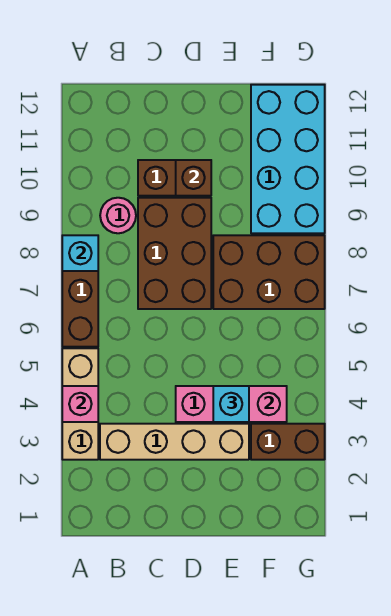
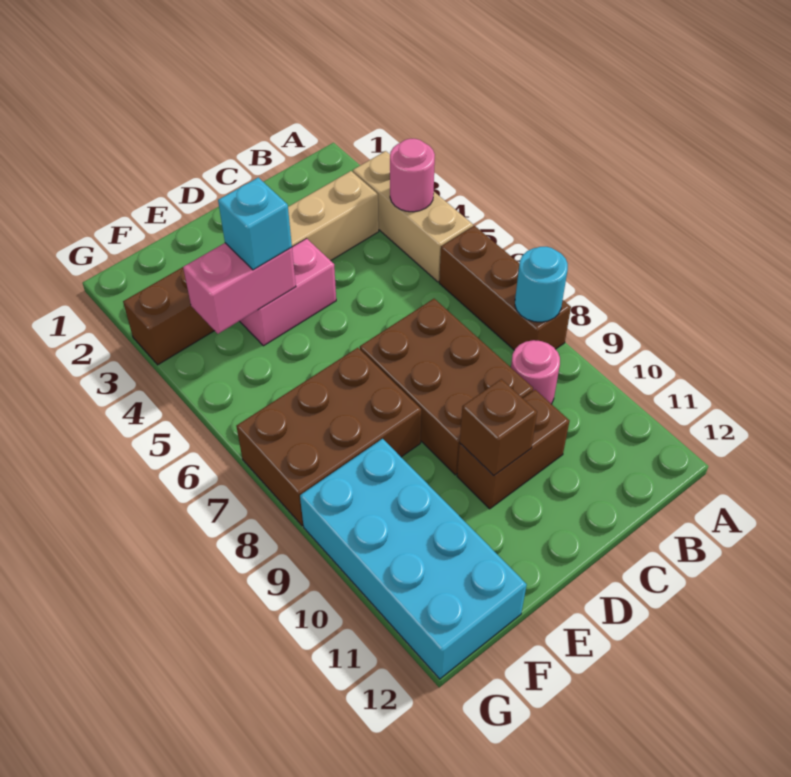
pink 1x1 brick [62,386,98,422] -> pink 1x1 round brick [390,139,435,212]
cyan 1x1 brick [62,235,98,271] -> cyan 1x1 round brick [515,247,568,322]

